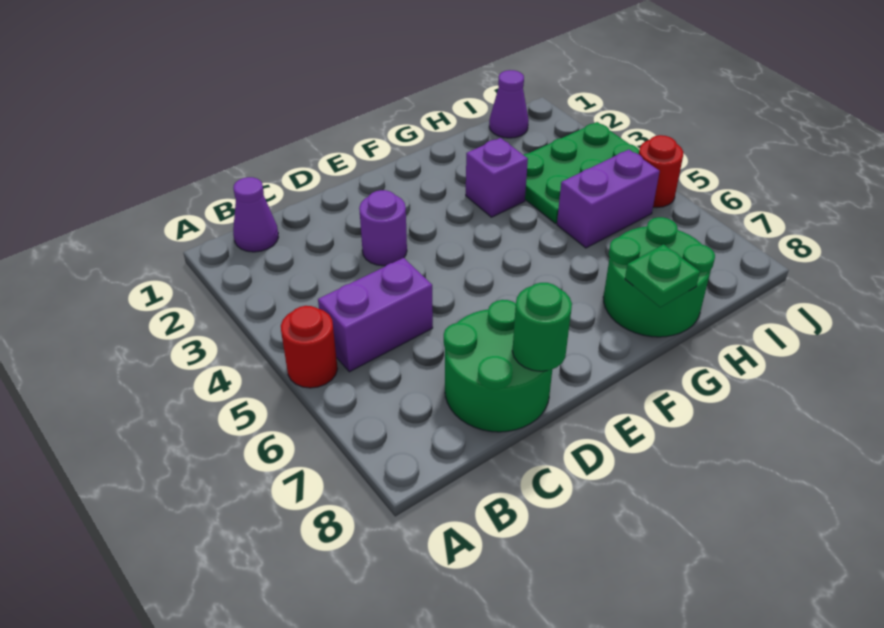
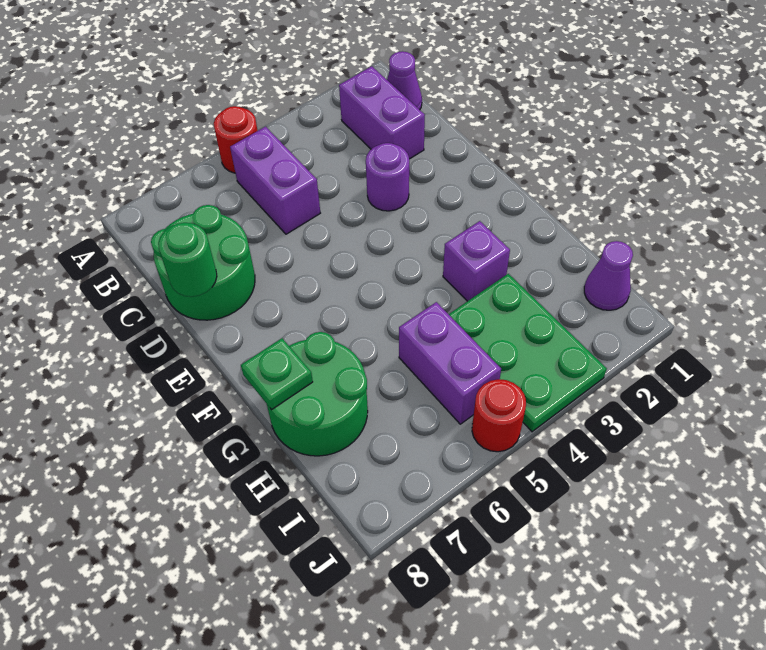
none -> purple 1x2 brick [339,66,425,159]

